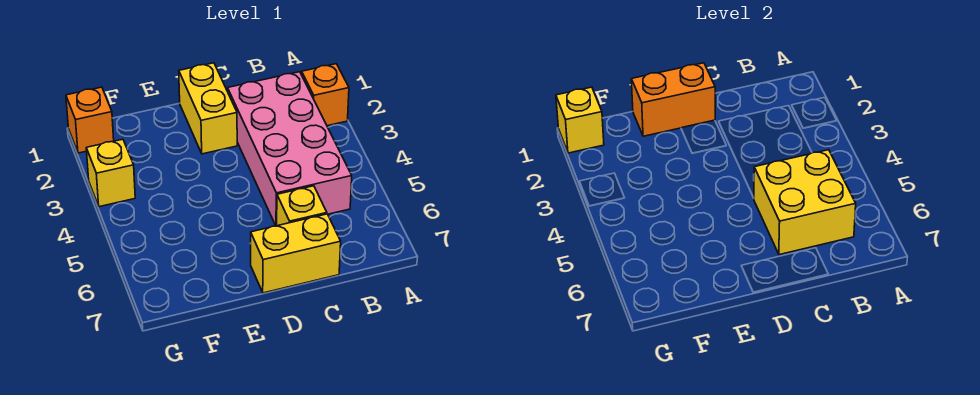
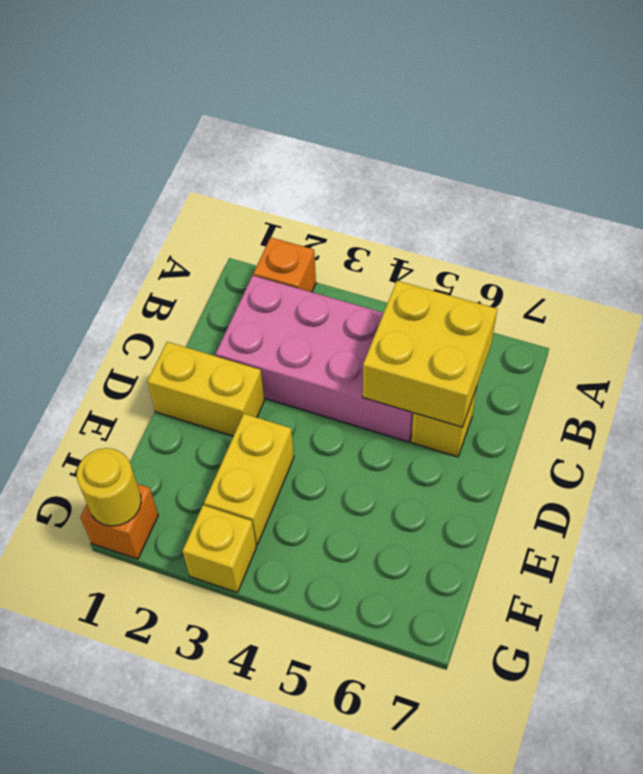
yellow 1x2 brick [251,214,341,293] -> yellow 1x2 brick moved to [204,414,294,545]
orange 1x2 brick [631,63,715,136] -> none
yellow 1x1 brick [556,87,604,153] -> yellow 1x1 round brick [77,448,141,526]

